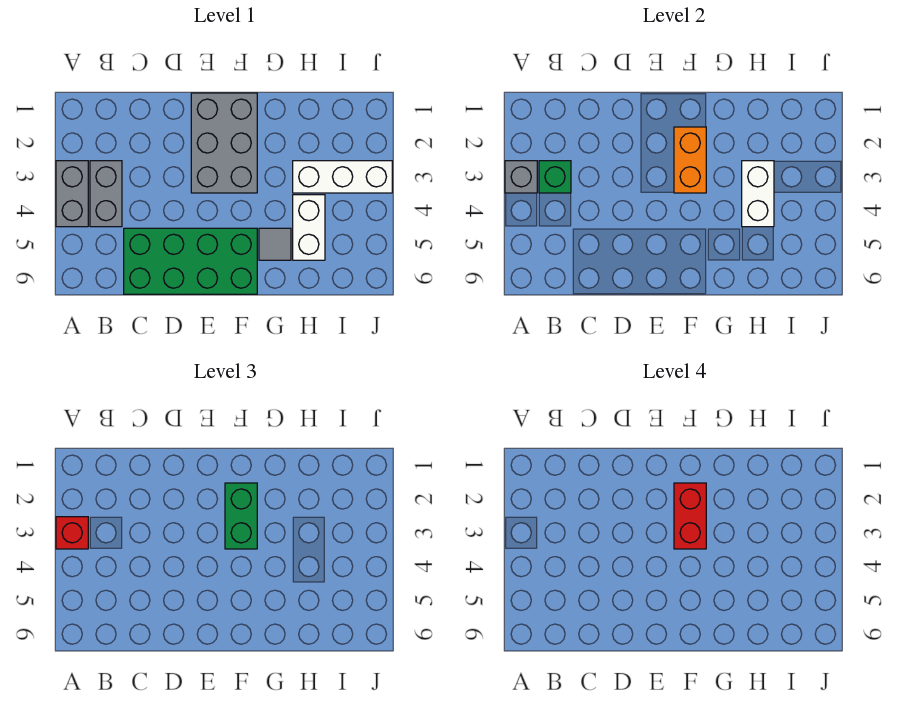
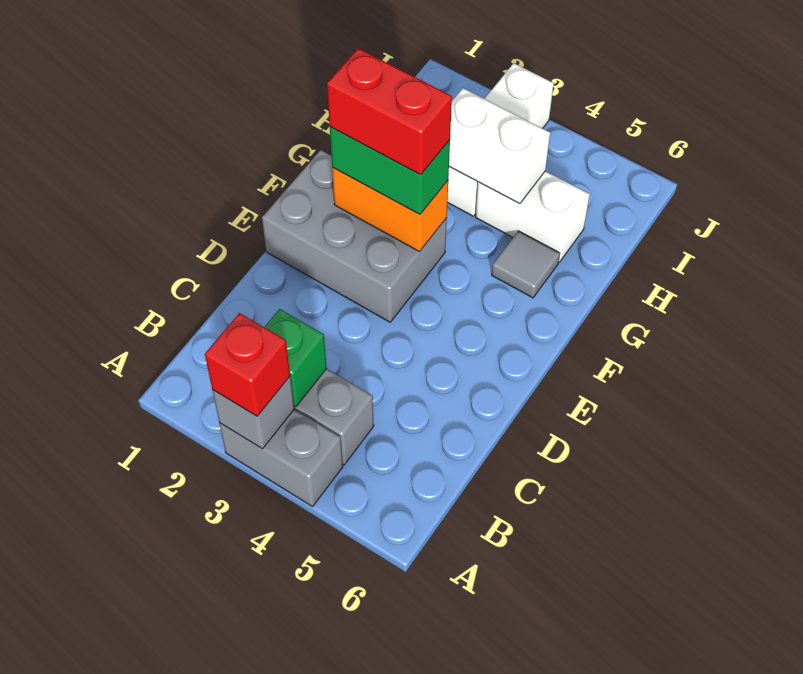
green 2x4 brick [124,228,257,294] -> none

